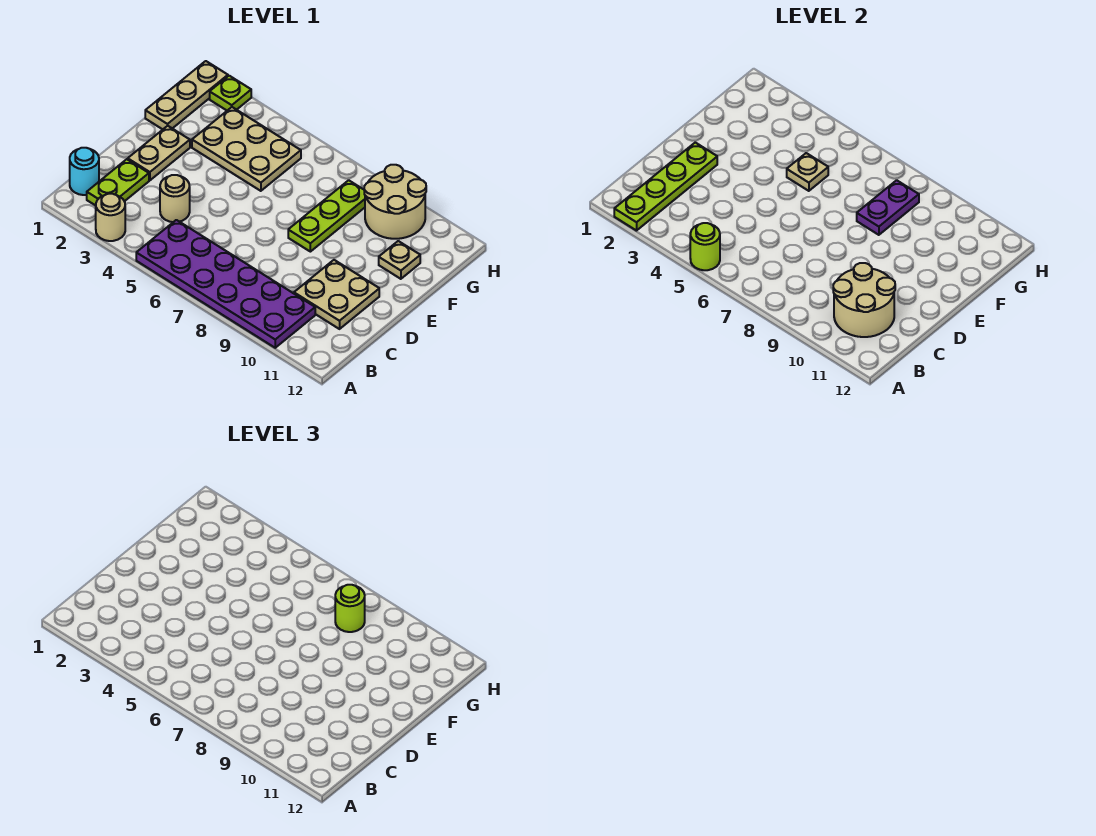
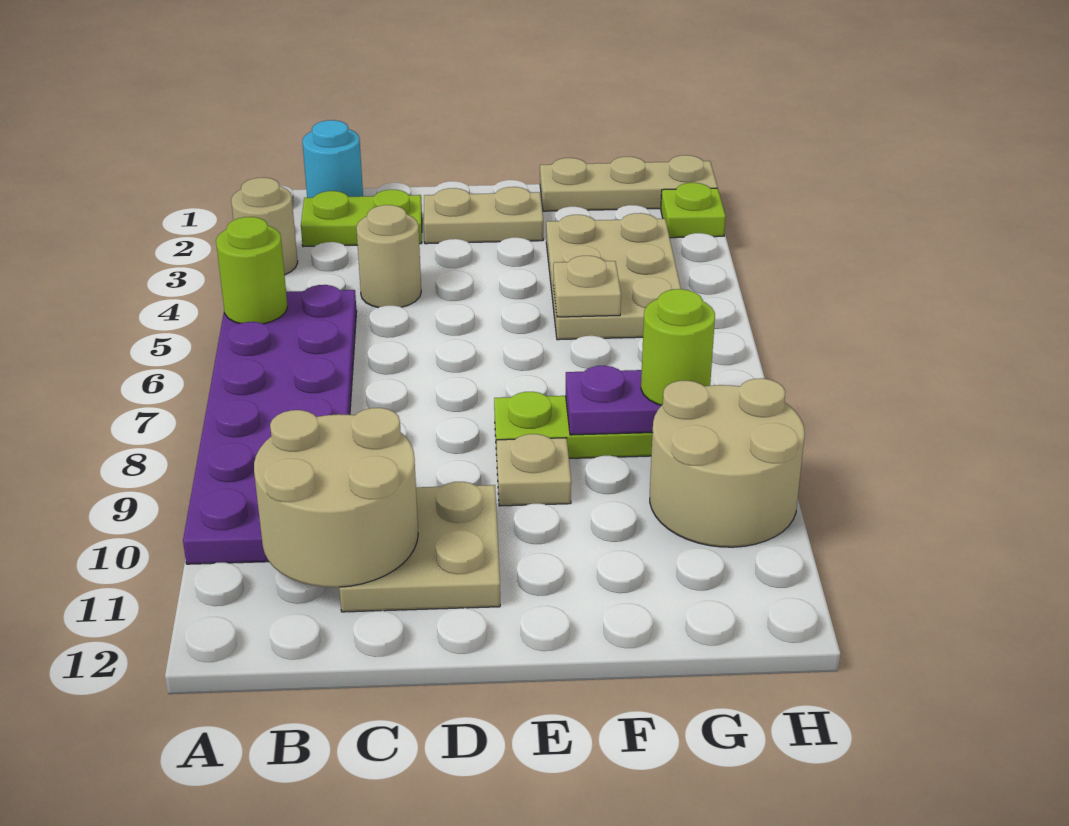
lime 1x4 plate [614,143,717,231] -> none
tan 1x1 plate [379,241,420,279] -> tan 1x1 plate moved to [497,434,571,506]

